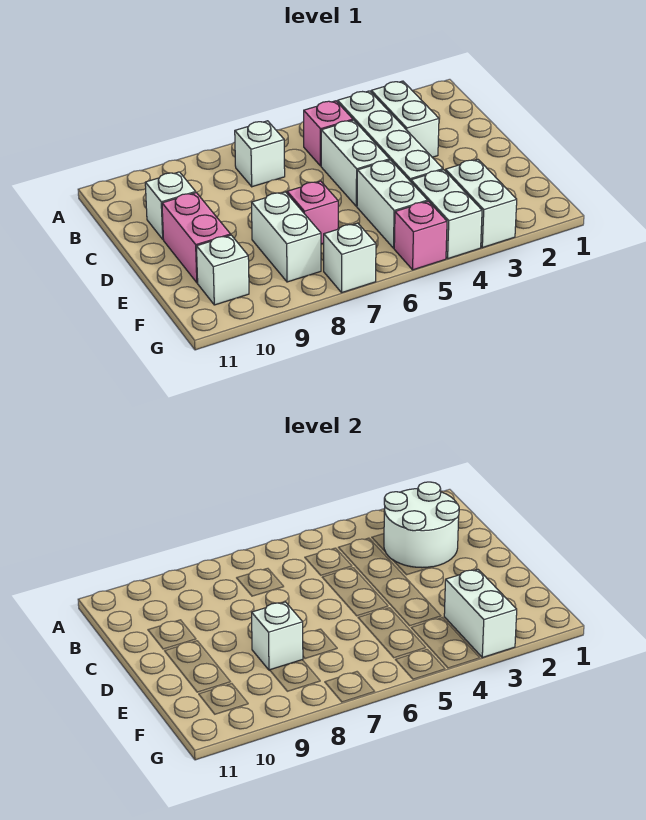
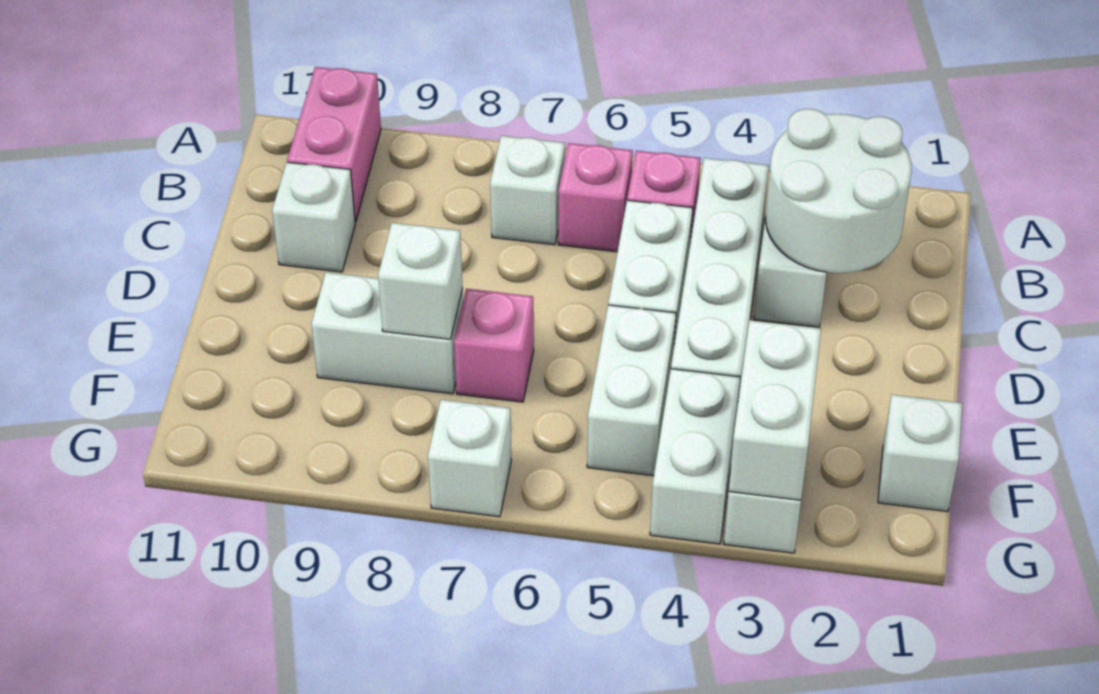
pink 1x2 brick [162,193,231,283] -> pink 1x2 brick moved to [287,67,381,222]
white 1x2 brick [252,192,321,282] -> white 1x2 brick turned to [312,272,463,394]
white 1x1 brick [196,235,249,305] -> white 1x1 brick moved to [878,395,962,512]
pink 1x1 brick [394,201,447,270] -> pink 1x1 brick moved to [558,143,633,252]

